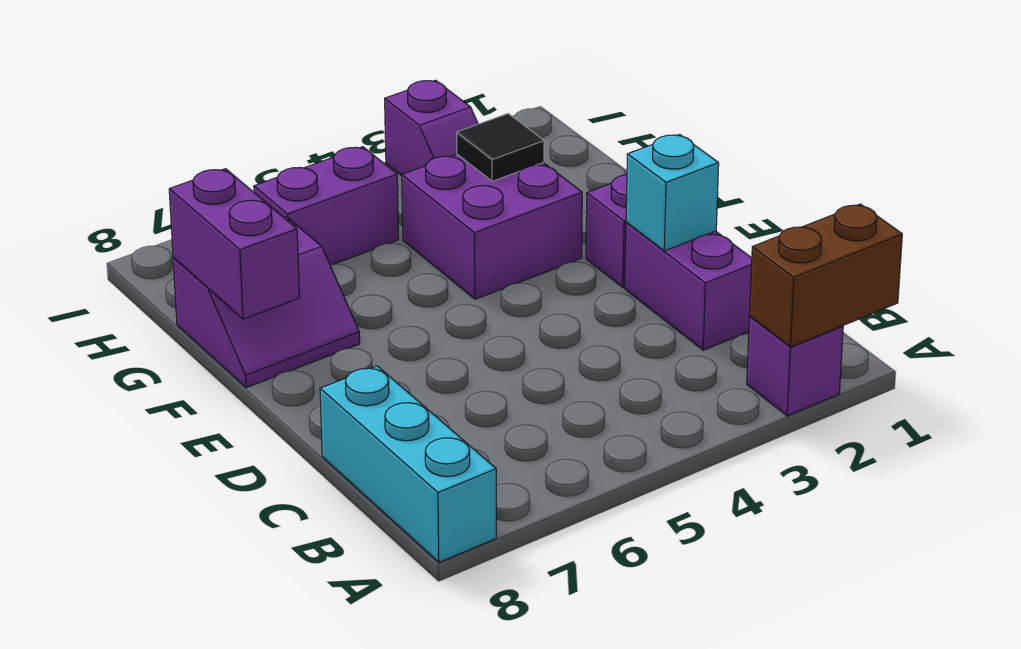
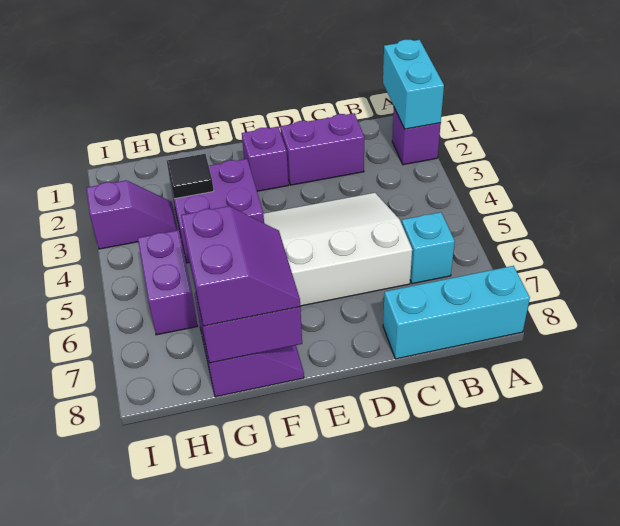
brown 1x2 brick [750,204,902,347] -> cyan 1x2 brick [383,40,444,129]
none -> white 3x3 slope [263,193,412,306]
cyan 1x1 brick [626,134,719,251] -> cyan 1x1 brick moved to [402,212,455,284]
none -> purple 2x2 slope [181,206,300,326]

